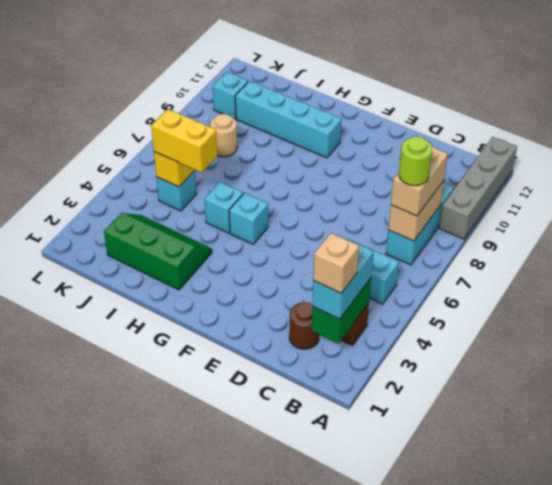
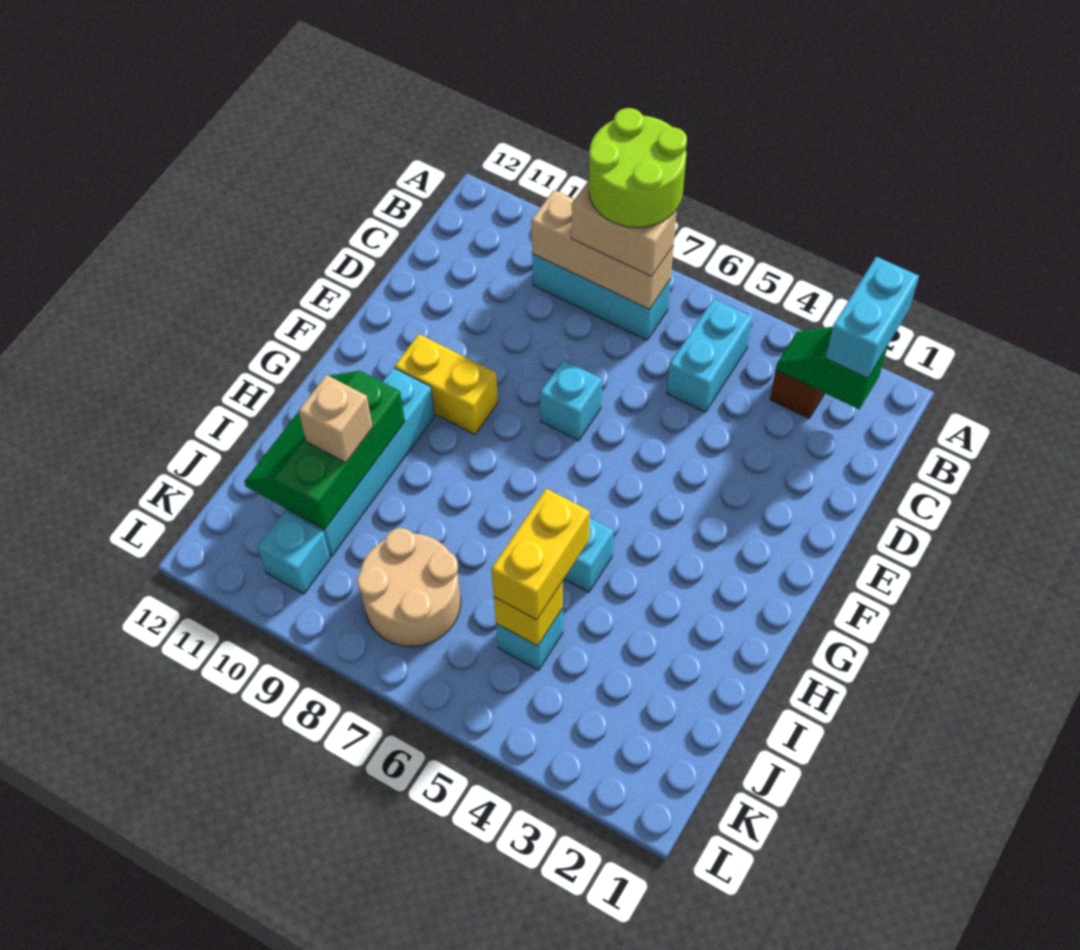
grey 1x4 brick [439,137,517,239] -> none
green 1x2 brick [312,278,371,343] -> green 1x2 slope [776,327,888,409]
cyan 1x2 brick [312,239,373,319] -> cyan 1x2 brick turned to [826,257,919,378]
tan 1x1 brick [313,233,359,293] -> tan 1x1 brick moved to [299,375,373,463]
tan 1x2 brick [389,181,444,241] -> tan 1x3 brick [531,190,674,309]
lime 1x1 round brick [399,136,432,186] -> lime 2x2 round brick [589,108,687,227]
brown 1x1 round brick [289,302,319,349] -> none
none -> yellow 1x2 brick [395,334,498,435]
cyan 1x1 brick [229,193,268,244] -> cyan 1x1 brick moved to [540,360,602,441]
green 2x3 slope [104,213,212,290] -> green 2x3 slope moved to [244,371,405,530]
tan 1x1 round brick [210,114,237,157] -> tan 2x2 round brick [357,528,461,647]

